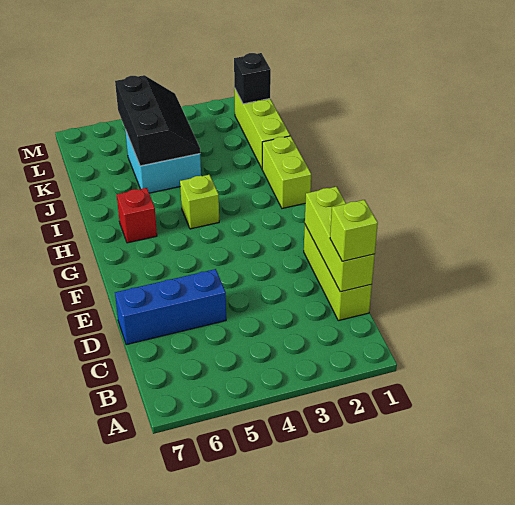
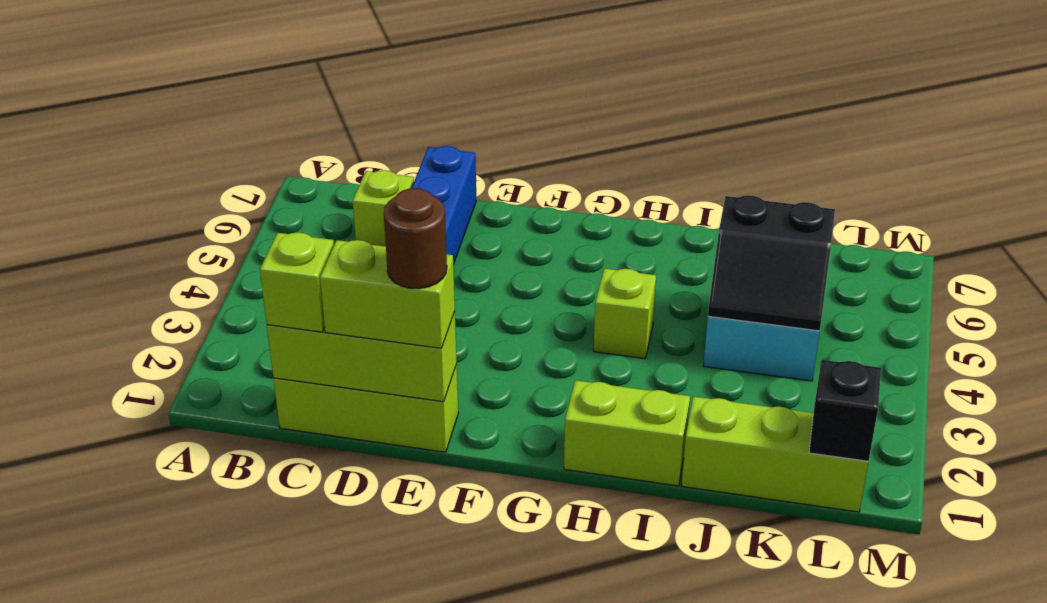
none -> lime 1x1 brick [353,170,414,246]
none -> lime 1x2 brick [320,240,455,348]
none -> brown 1x1 round brick [384,188,447,289]
red 1x1 brick [117,188,157,243] -> none
black 2x3 slope [115,75,200,166] -> black 2x2 slope [708,195,835,331]

